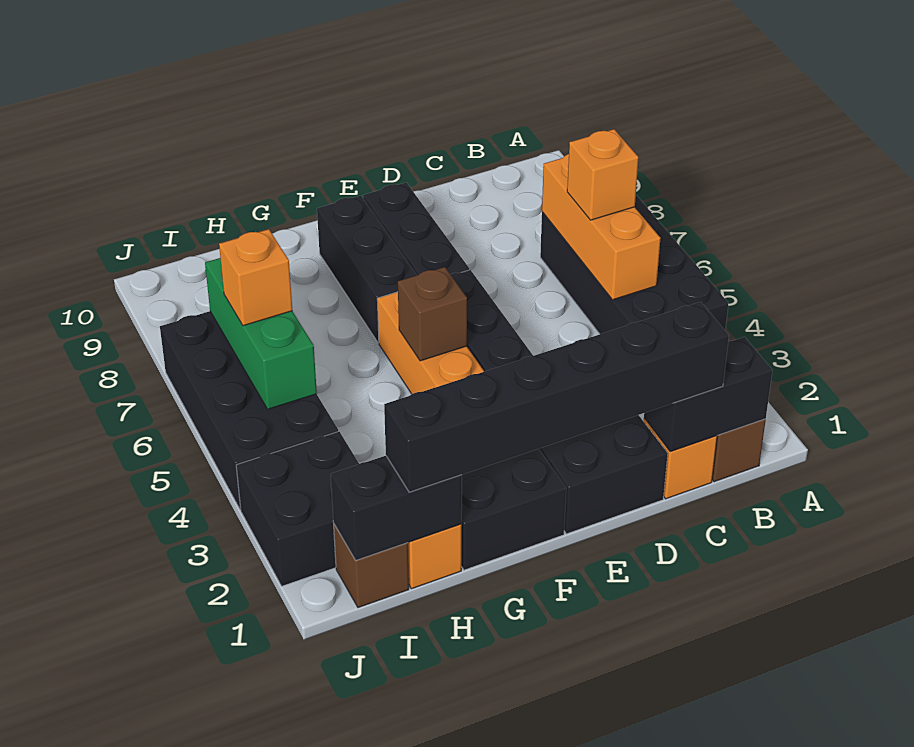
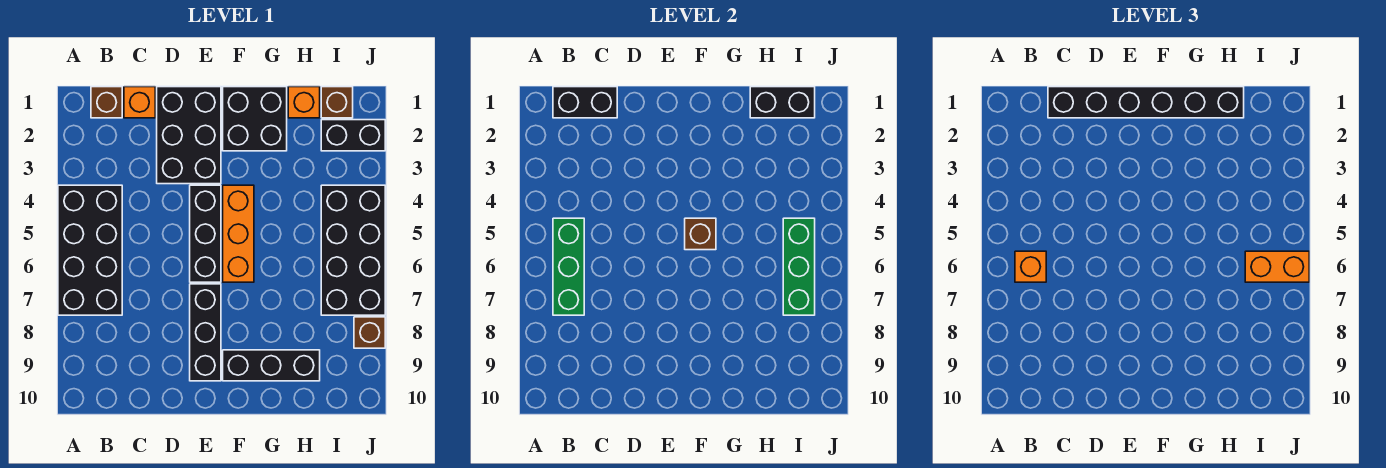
orange 1x3 brick [542,154,660,300] -> green 1x3 brick [553,218,584,315]
black 1x3 brick [317,196,417,343] -> black 1x3 brick turned to [223,350,320,381]
black 2x2 brick [236,431,359,586] -> black 1x2 brick [321,120,385,151]
orange 1x1 brick [219,229,292,326] -> orange 1x2 brick [1245,251,1309,282]
none -> brown 1x1 brick [354,317,385,348]

